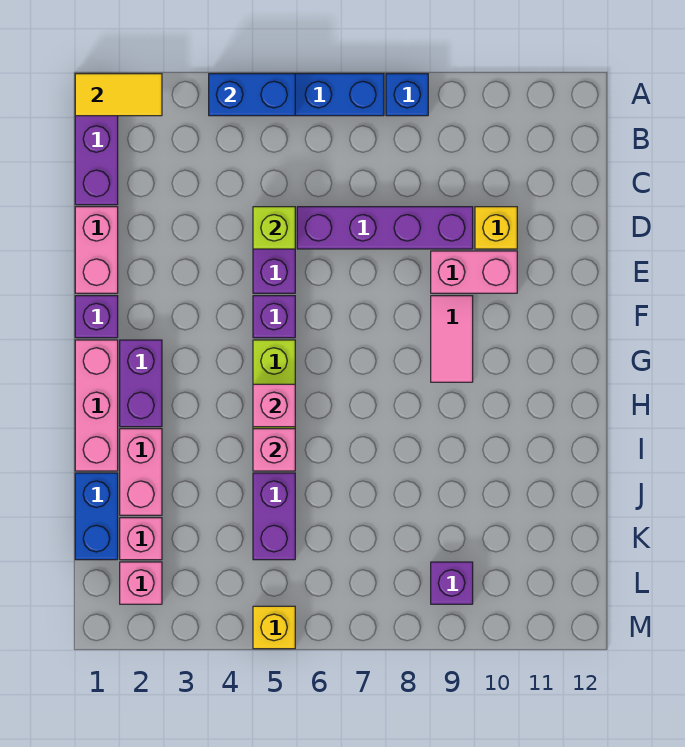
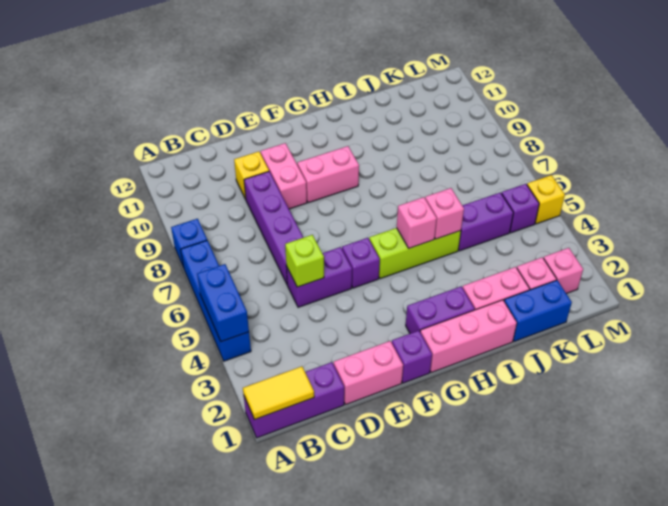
yellow 1x2 tile [75,74,162,116] -> yellow 1x2 tile turned to [243,366,314,420]
pink 1x2 tile [431,296,473,382] -> pink 1x2 brick [297,146,359,203]
purple 1x1 brick [431,562,473,604] -> purple 1x1 brick moved to [502,184,539,233]

